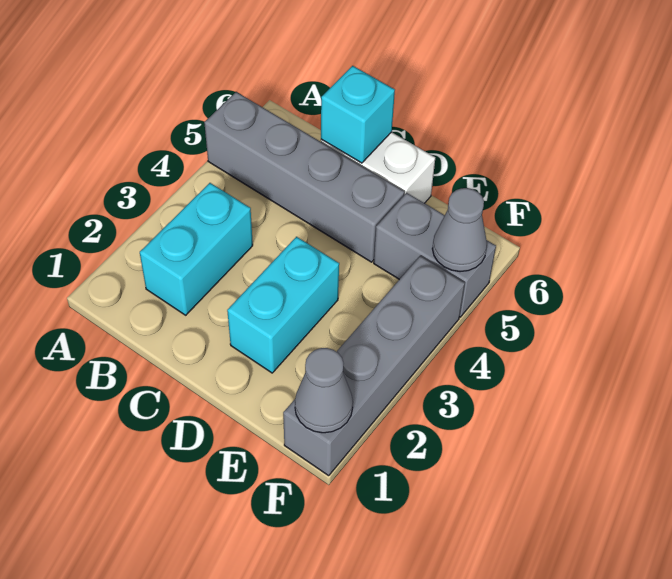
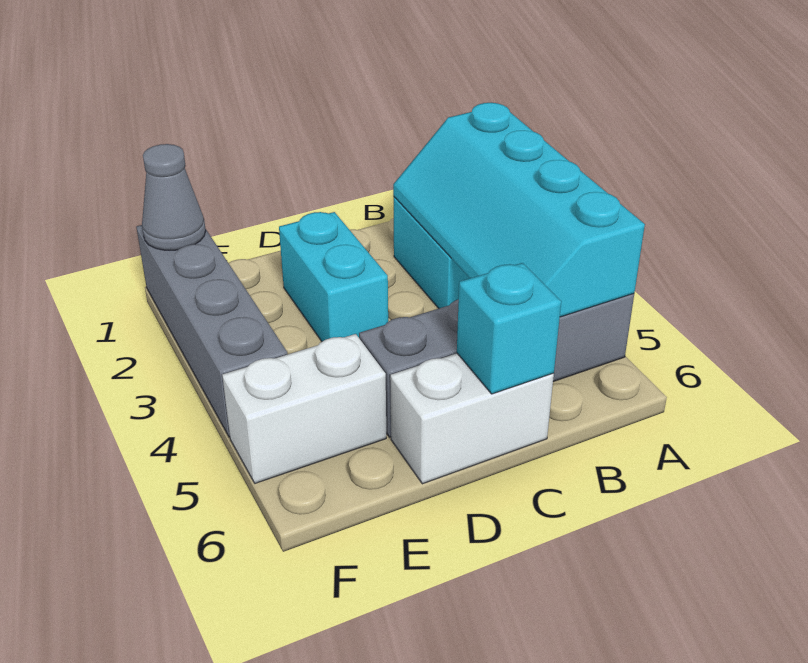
none -> cyan 2x4 slope [393,103,645,317]
grey 1x2 brick [374,193,496,317] -> white 1x2 brick [222,334,386,483]
grey 1x1 cone [432,188,487,272] -> none

